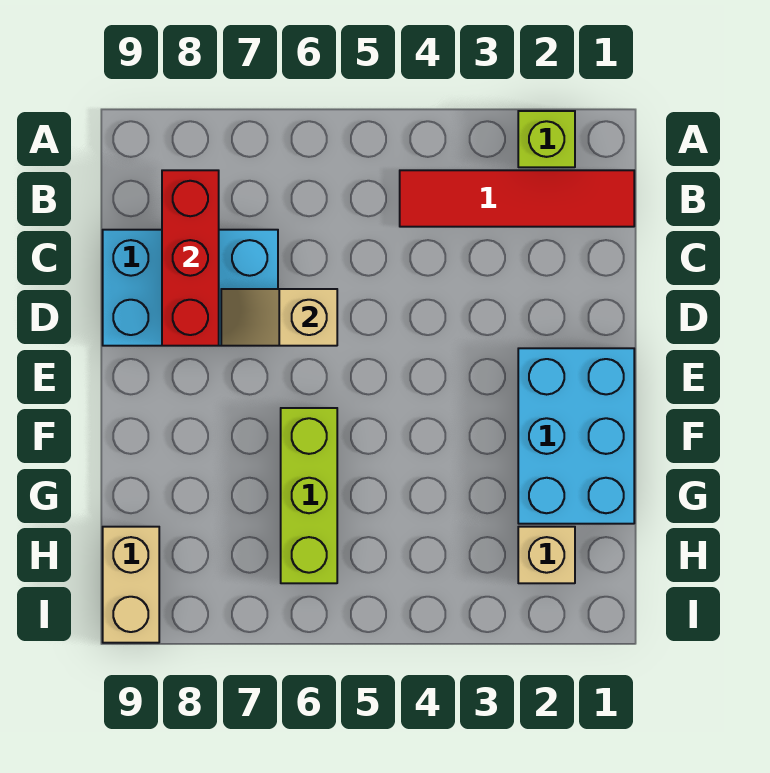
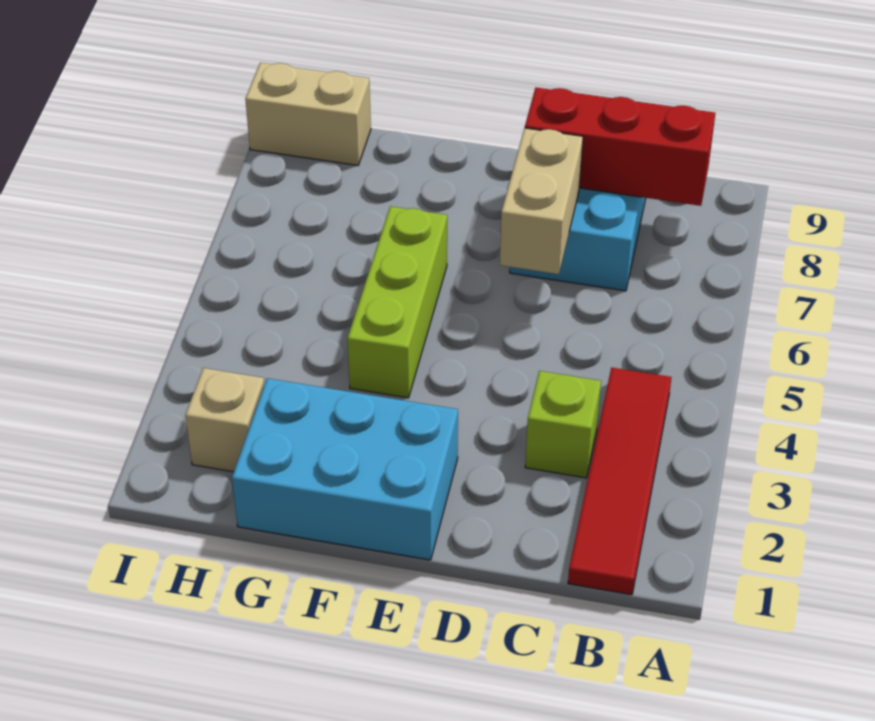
lime 1x1 brick [518,111,575,167] -> lime 1x1 brick moved to [525,371,601,478]
tan 1x2 slope [221,289,337,346] -> tan 1x2 brick [500,128,583,274]
lime 1x3 brick [281,408,337,583] -> lime 1x3 brick turned to [347,206,447,398]

